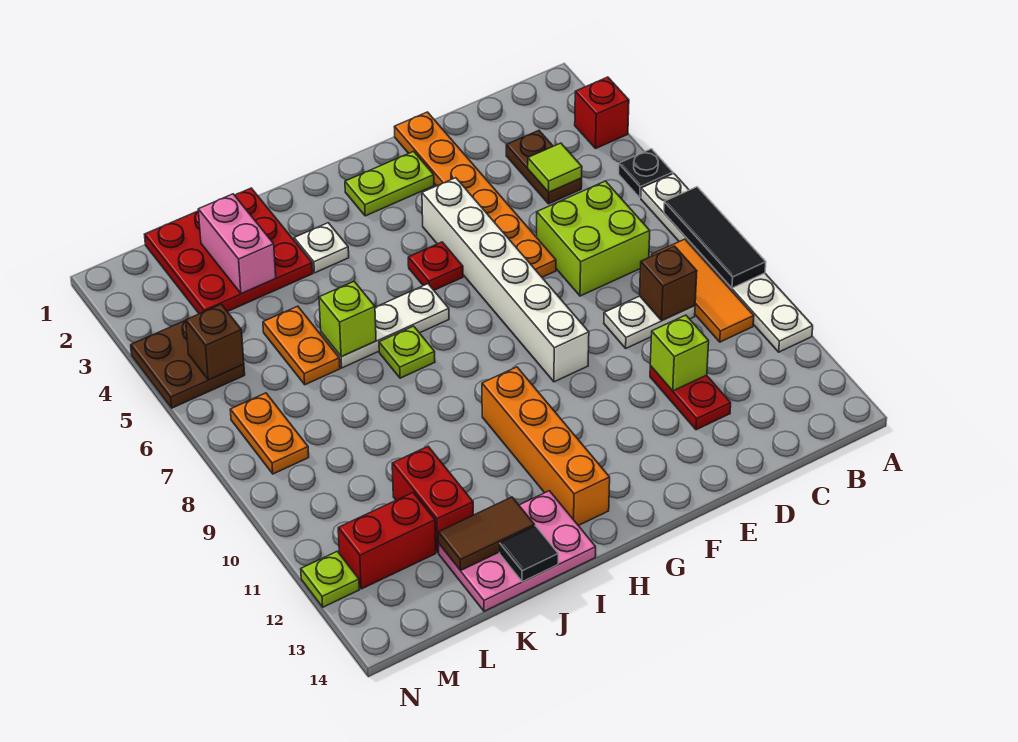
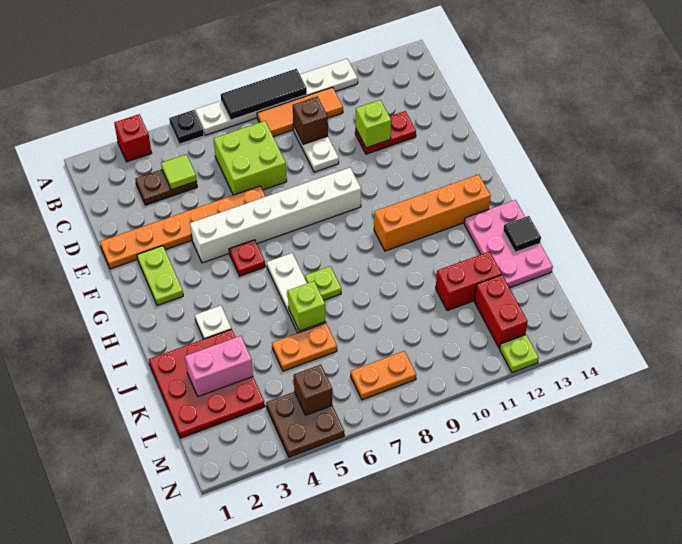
brown 1x2 tile [438,497,535,571] -> none

